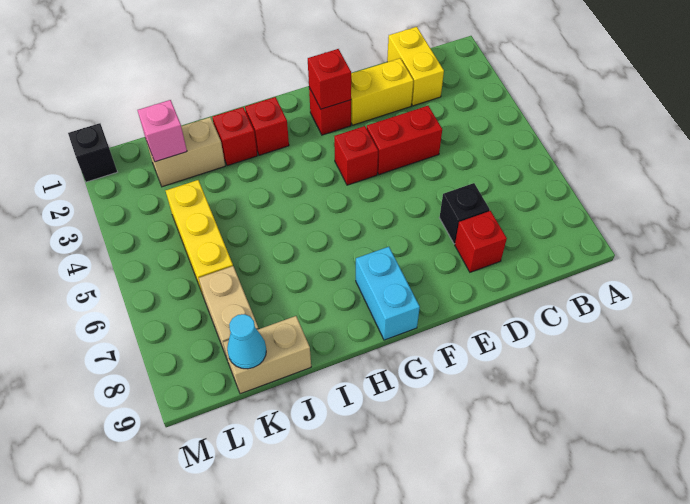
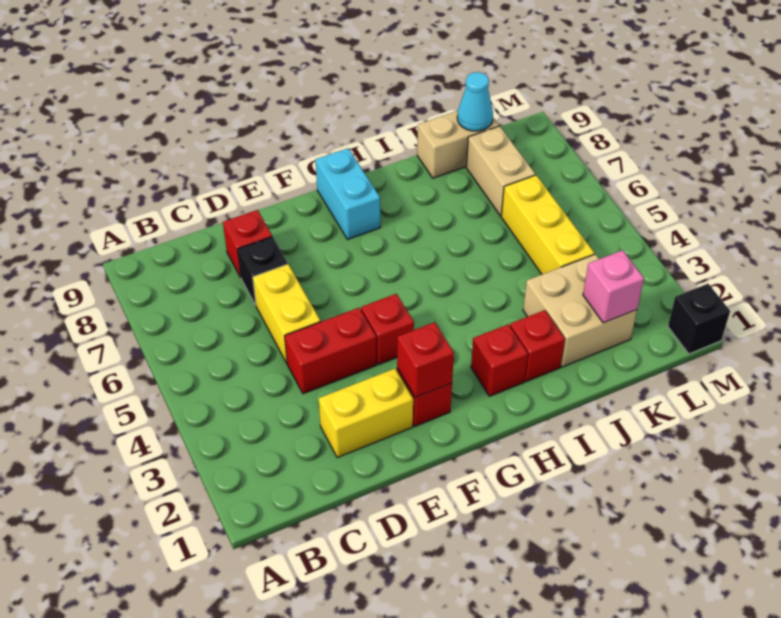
yellow 1x2 brick [387,27,444,106] -> yellow 1x2 brick moved to [253,264,321,363]
tan 1x2 brick [147,117,225,187] -> tan 2x2 brick [523,254,637,367]

